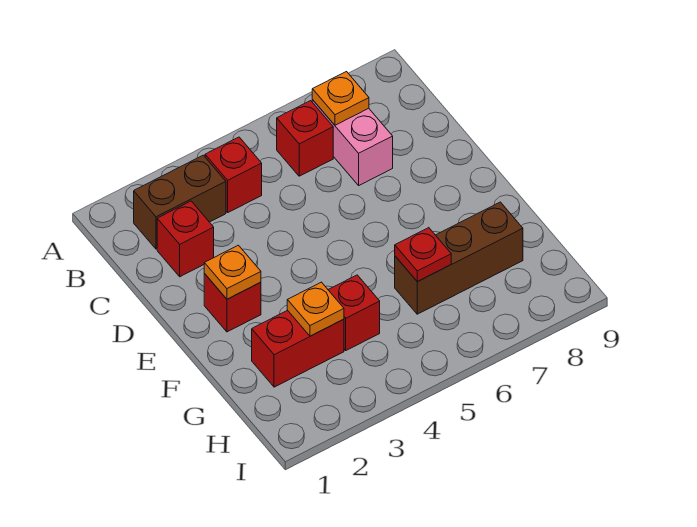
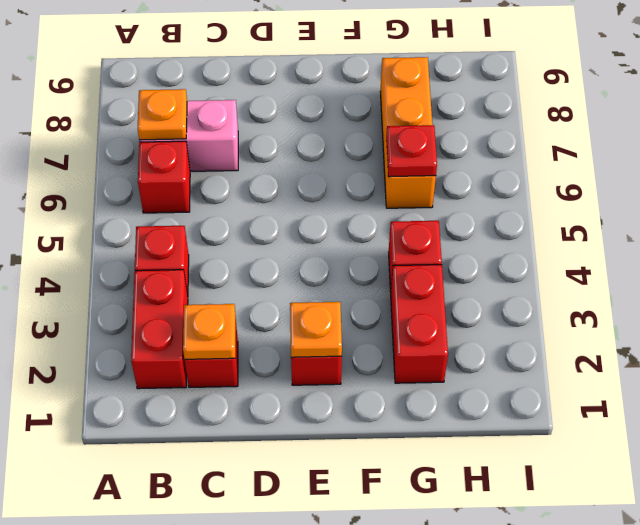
brown 1x2 brick [134,155,226,249] -> red 1x2 brick [131,270,188,389]
orange 1x1 plate [287,282,344,336] -> orange 1x1 plate moved to [183,304,235,359]
brown 1x3 brick [395,202,523,314] -> orange 1x3 brick [380,57,436,208]

